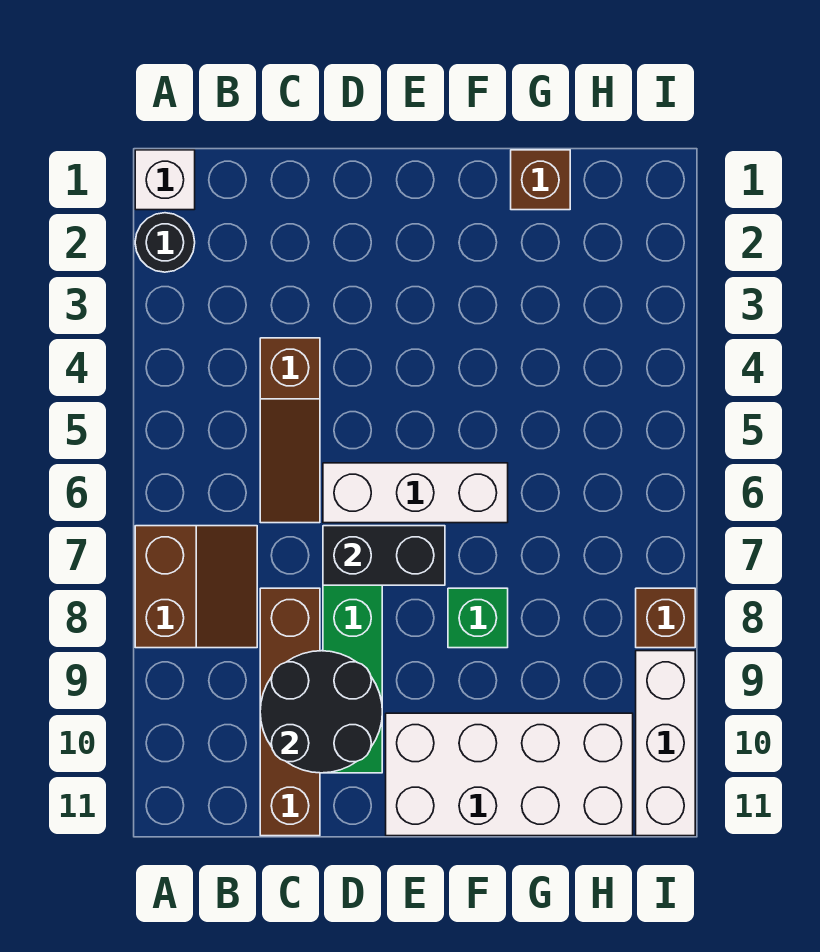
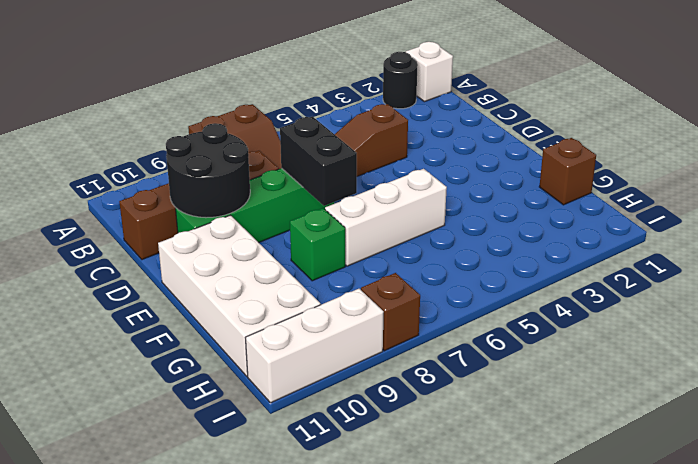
white 1x3 brick [323,463,508,523] -> white 1x3 brick turned to [325,169,447,266]

